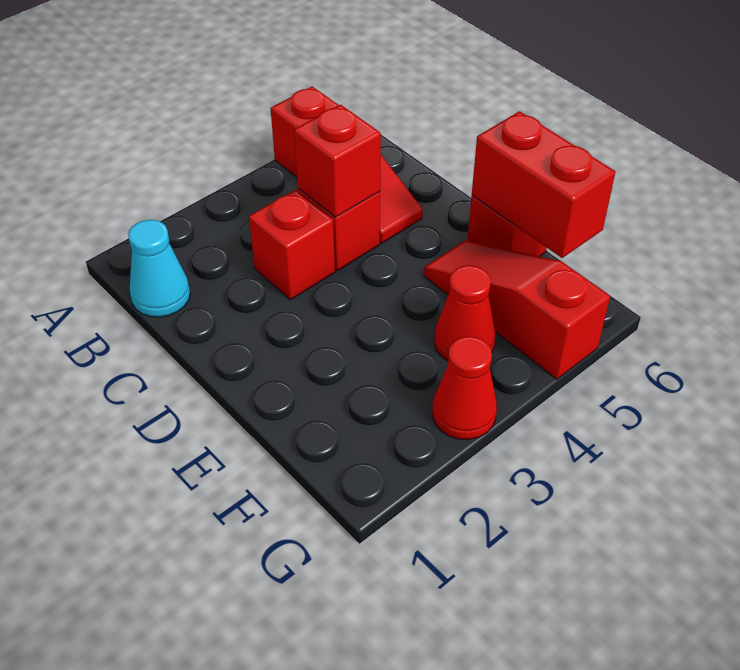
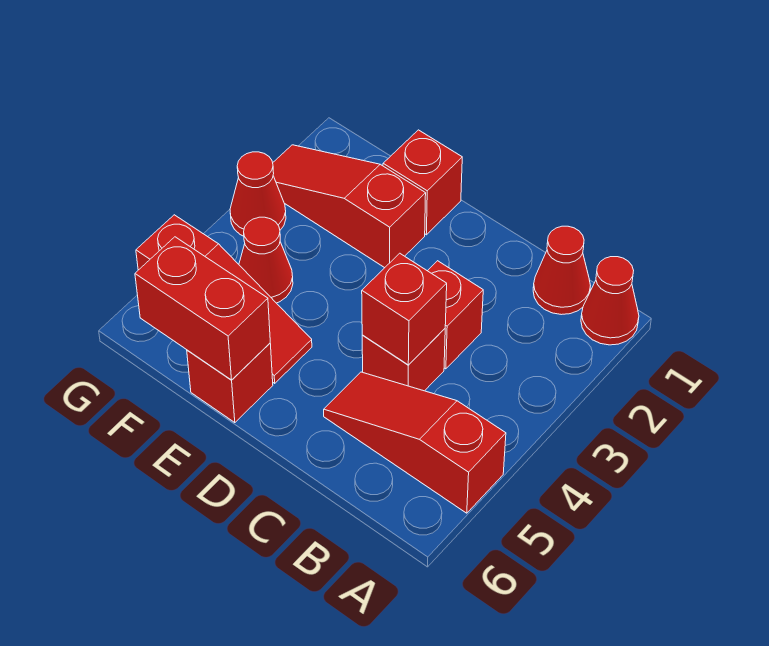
none -> red 1x1 cone [581,257,639,345]
cyan 1x1 cone [128,220,190,317] -> red 1x1 cone [533,226,590,315]
none -> red 1x1 brick [383,130,462,235]
none -> red 1x3 slope [273,145,426,268]

